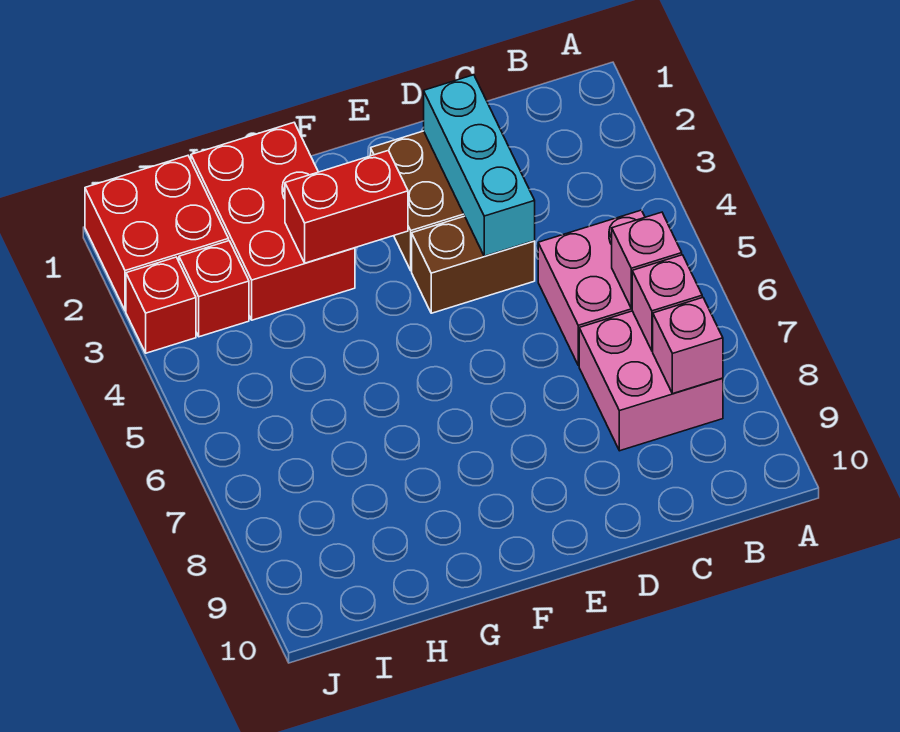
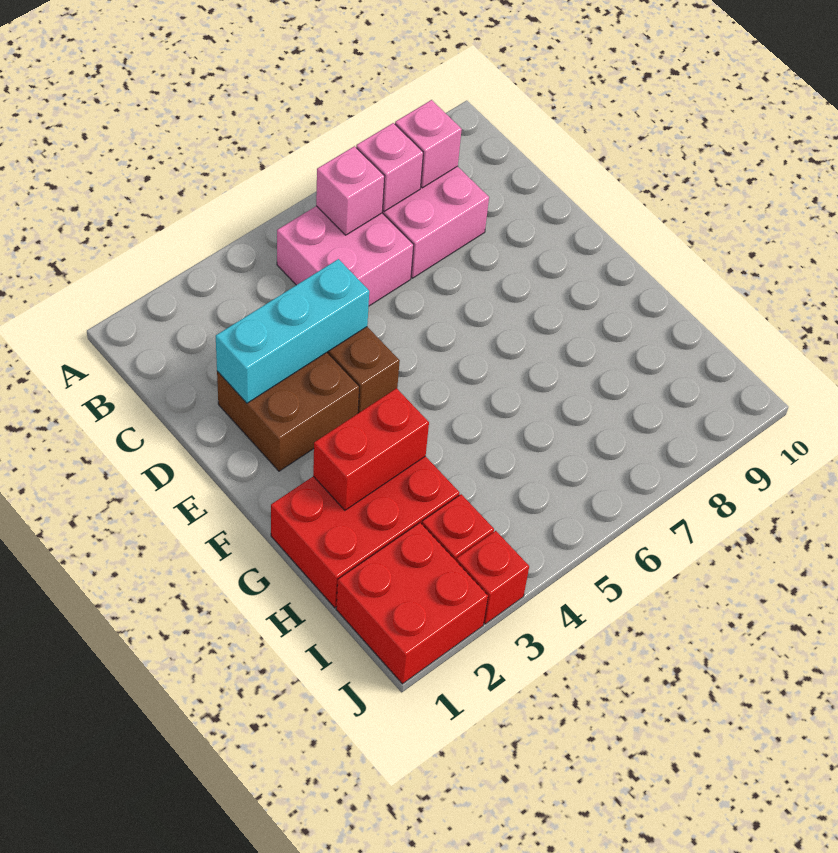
red 1x2 brick [285,151,408,263] -> red 1x2 brick turned to [313,388,429,510]

